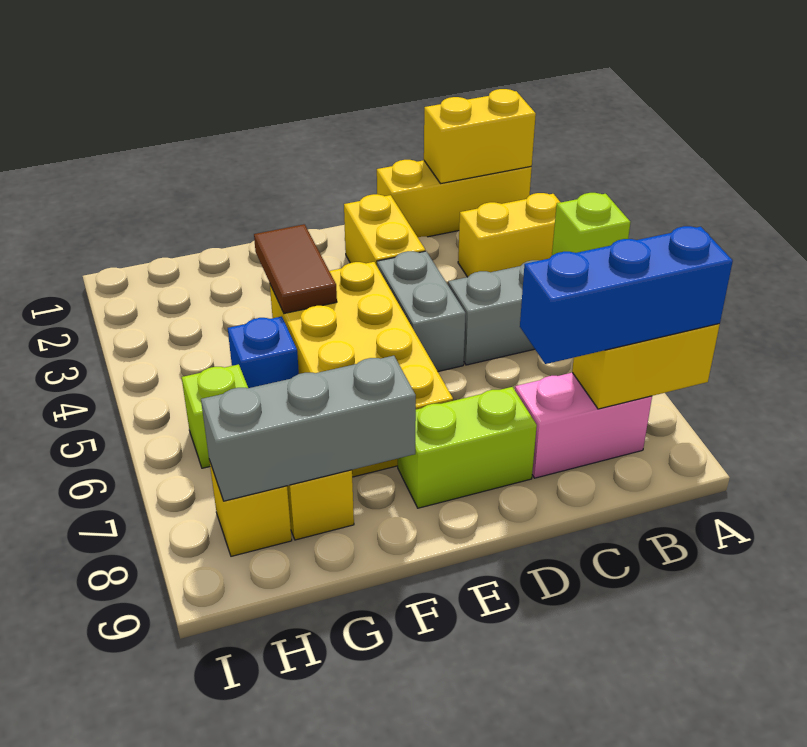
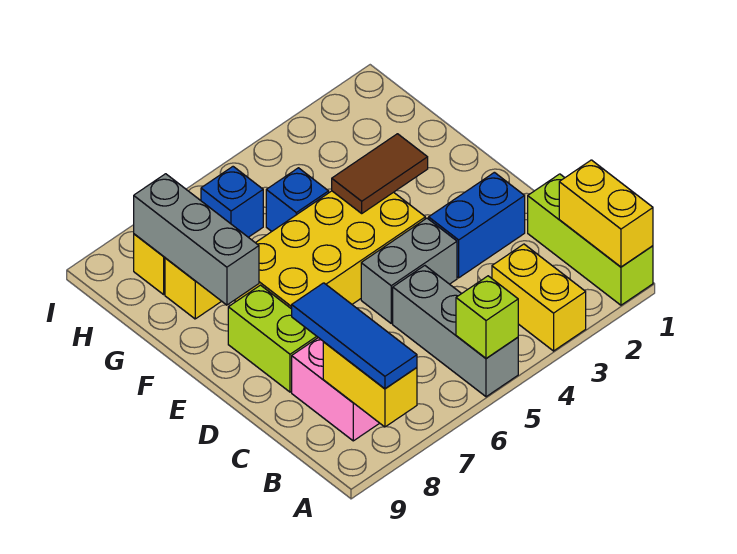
yellow 1x3 brick [377,160,532,237] -> lime 1x3 brick [528,174,653,305]
blue 1x3 brick [520,226,733,364] -> blue 1x3 tile [292,283,417,389]
yellow 1x2 brick [344,194,425,265] -> blue 1x2 brick [429,172,525,278]
lime 1x1 brick [182,364,248,468] -> blue 1x1 brick [201,167,263,237]

